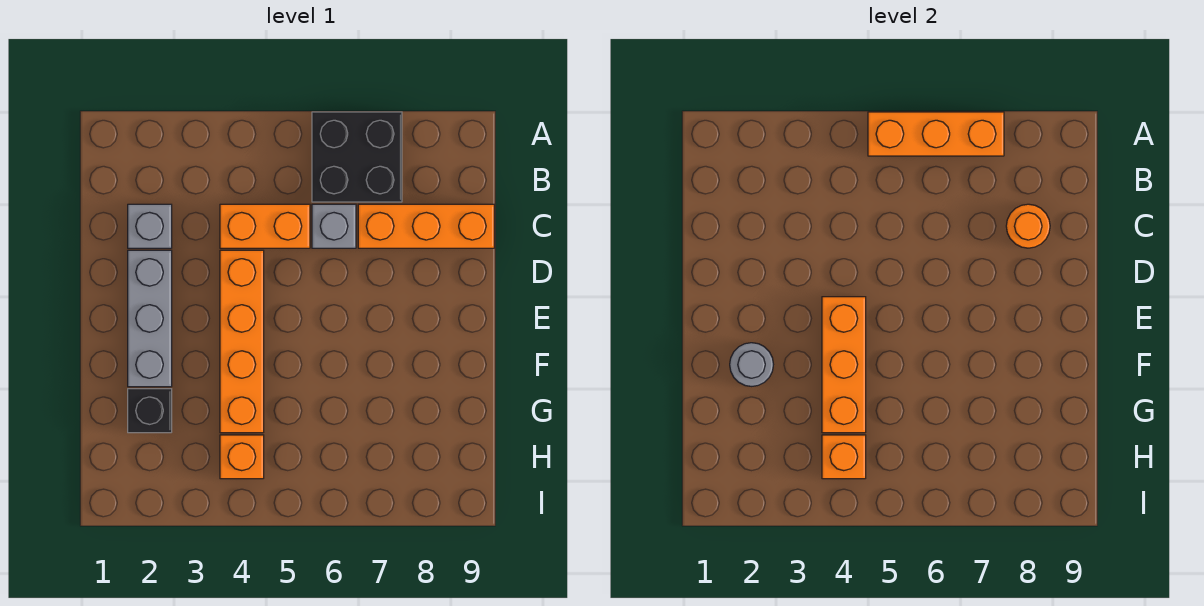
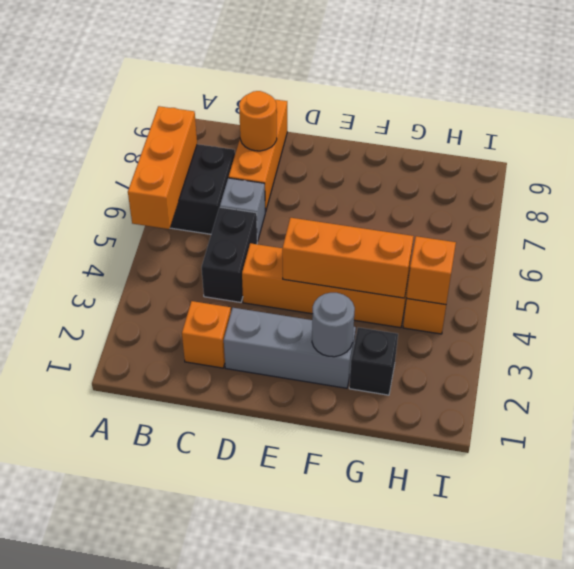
grey 1x1 brick [128,204,172,248] -> orange 1x1 brick [182,301,231,368]
orange 1x2 brick [220,204,310,248] -> black 1x2 brick [202,207,257,302]

